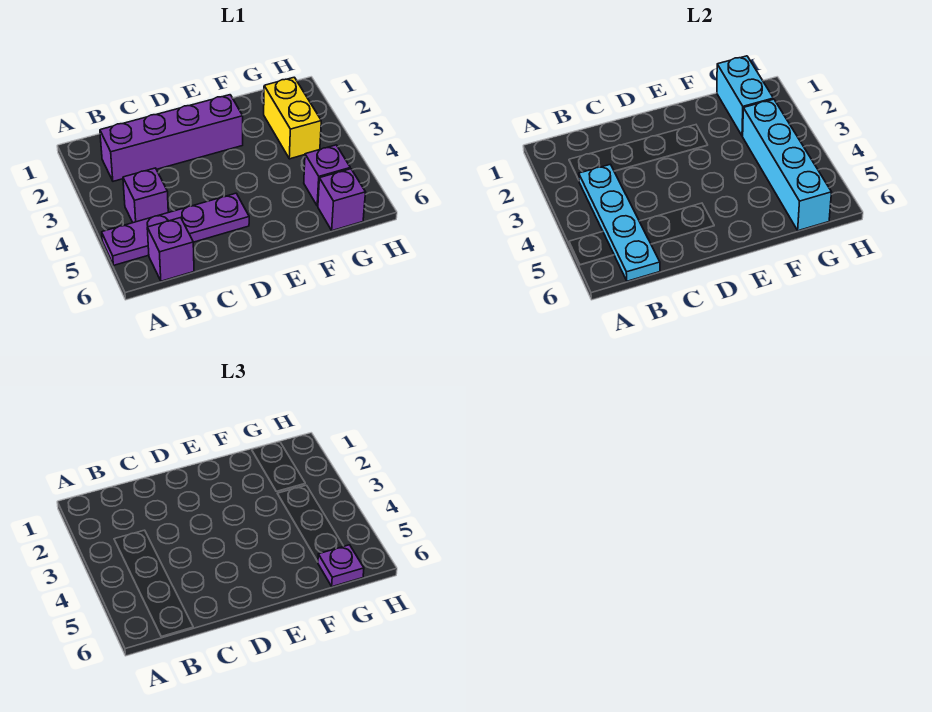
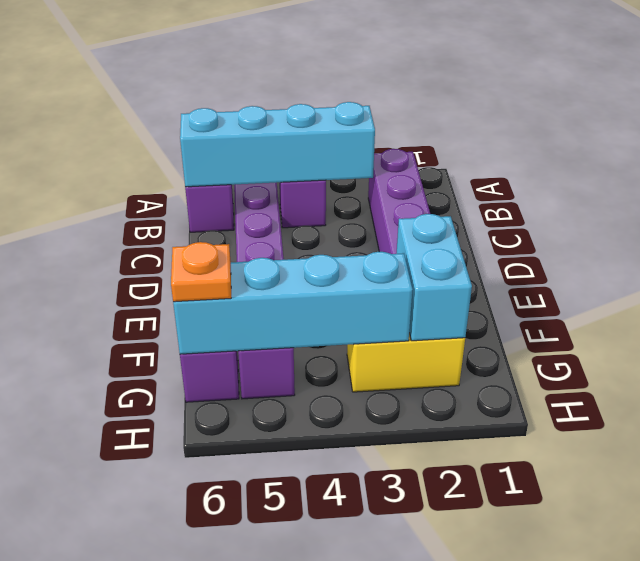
cyan 1x4 plate [579,164,660,281] -> cyan 1x4 brick [180,102,375,187]
cyan 1x2 brick [717,56,773,136] -> cyan 1x2 brick turned to [397,214,472,341]
purple 1x1 plate [318,545,364,587] -> orange 1x1 plate [171,242,231,302]

